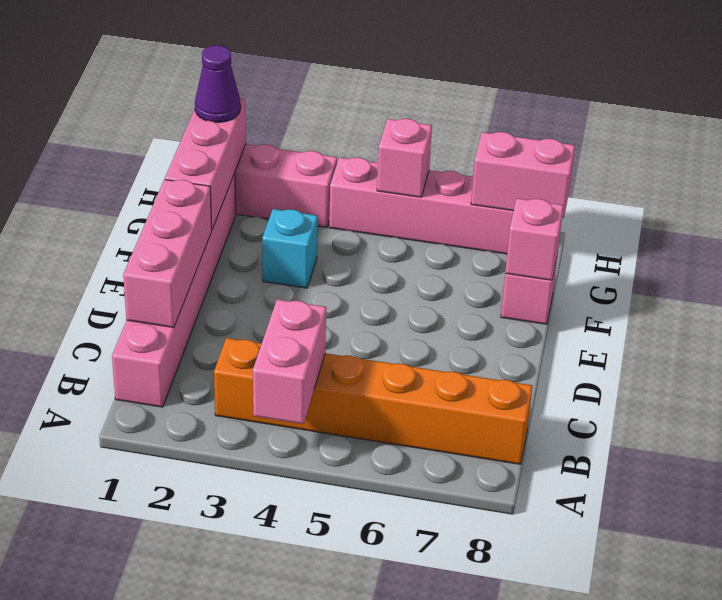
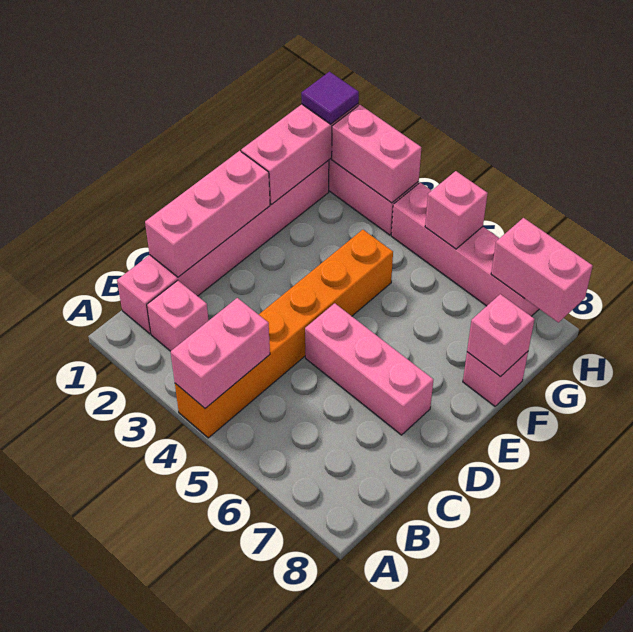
none -> pink 1x1 brick [147,280,208,351]
orange 1x6 brick [214,338,532,464] -> orange 1x6 brick turned to [175,230,393,438]
none -> pink 1x3 brick [305,303,433,435]
cyan 1x1 brick [262,209,318,288] -> none
purple 1x1 cone [195,45,241,122] -> purple 1x1 tile [301,72,359,124]
none -> pink 1x2 brick [332,105,421,203]

